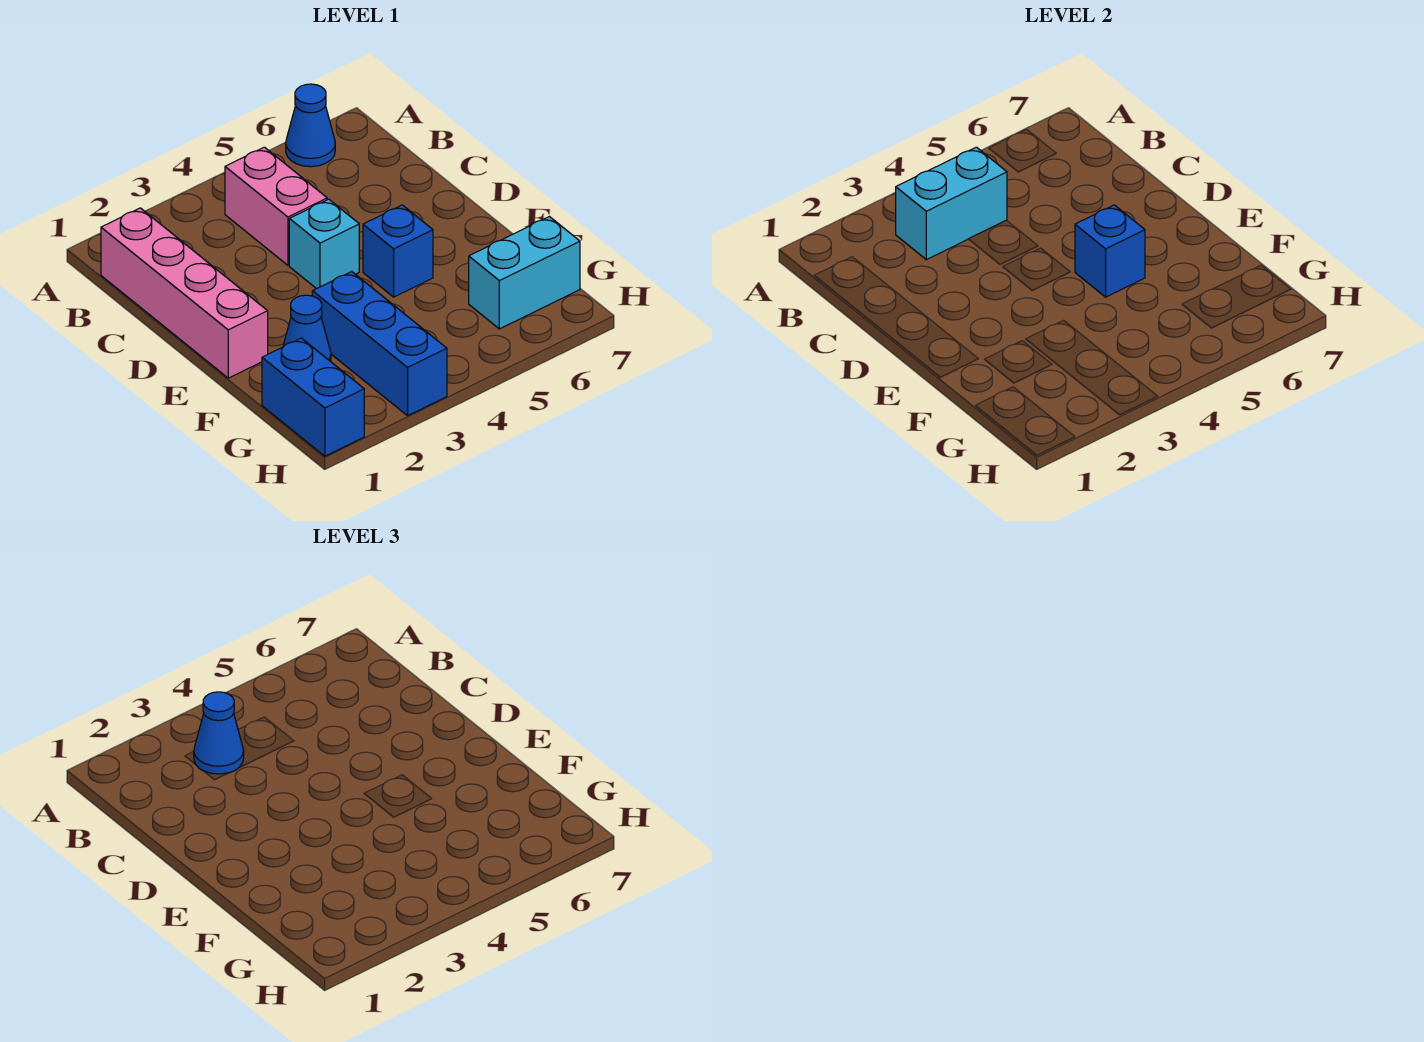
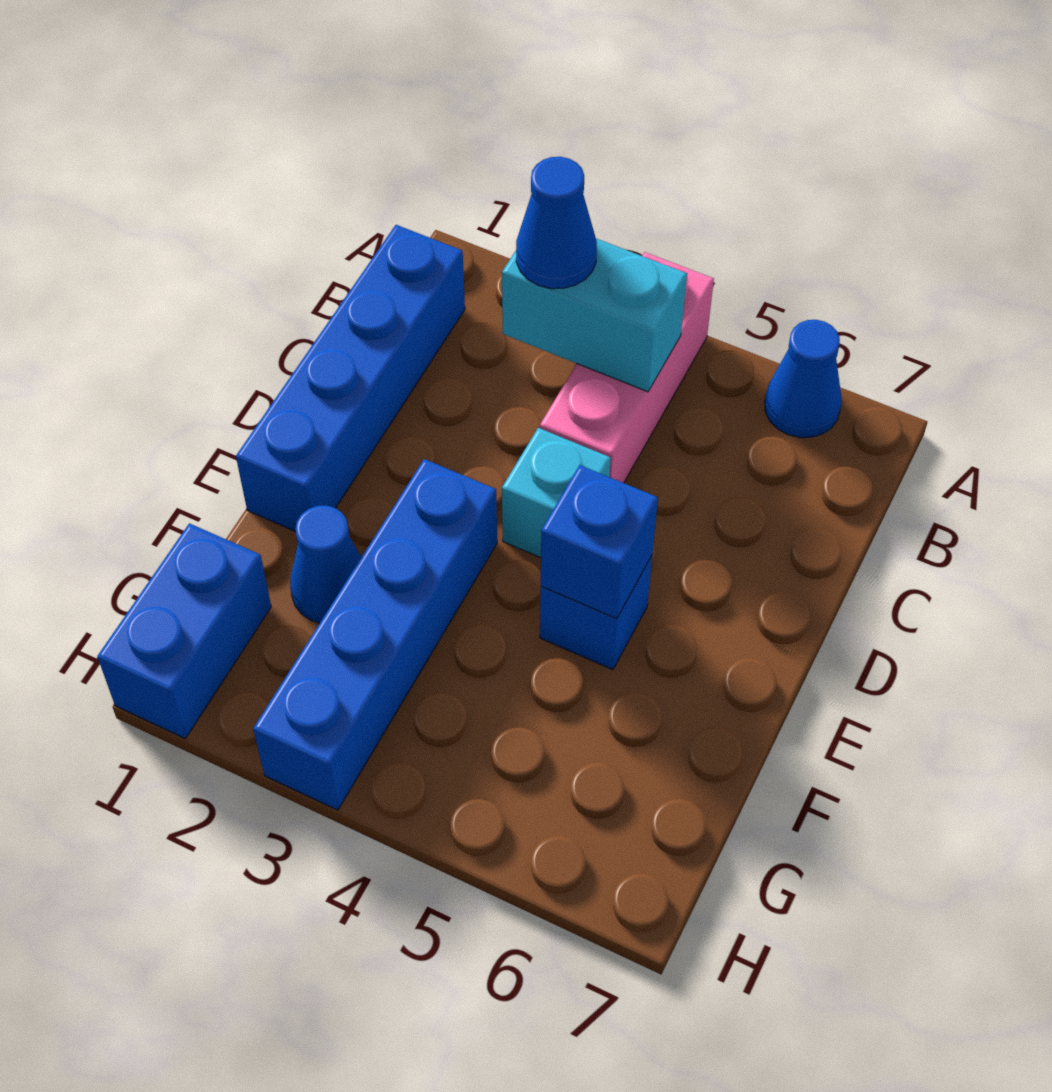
pink 1x4 brick [101,208,268,378] -> blue 1x4 brick [236,225,465,531]
pink 1x2 brick [225,147,327,265] -> pink 1x3 brick [540,252,714,483]
blue 1x3 brick [312,272,447,416] -> blue 1x4 brick [253,459,497,810]
cyan 1x2 brick [469,217,580,329] -> none

